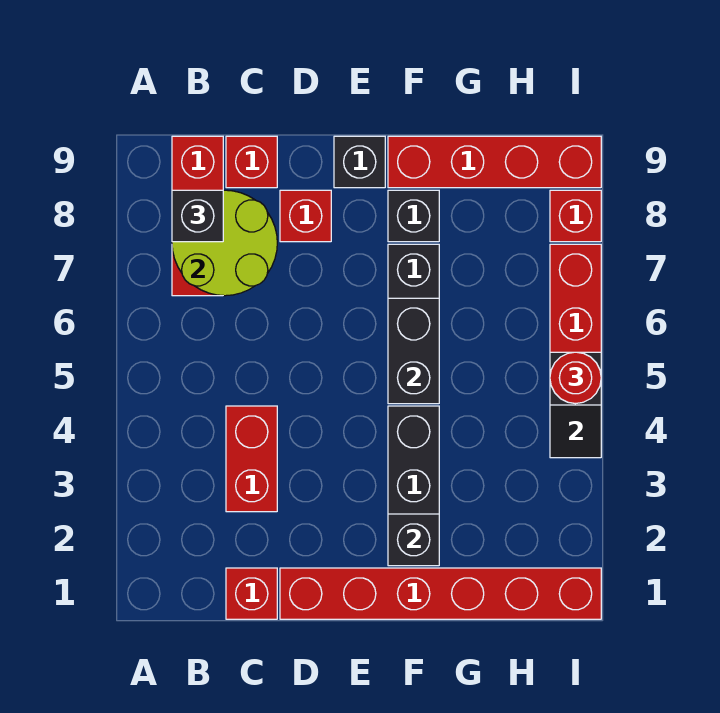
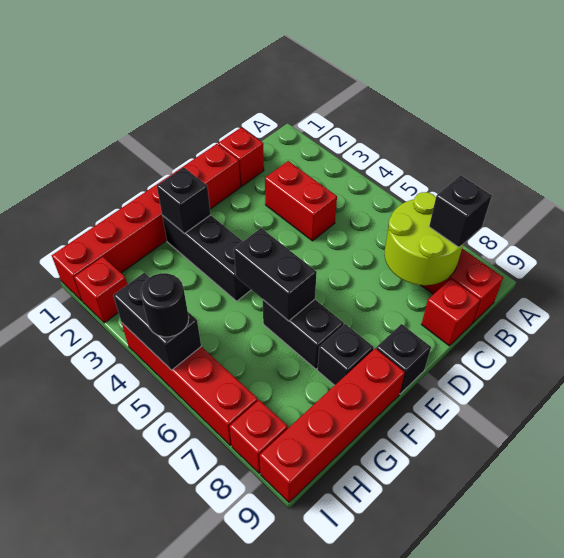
red 1x1 brick [280,190,331,242] -> red 1x1 brick moved to [74,257,127,323]
black 1x2 slope [550,352,601,458] -> black 1x2 brick [113,273,201,370]
red 1x1 round brick [550,352,601,404] -> black 1x1 round brick [141,273,189,337]

